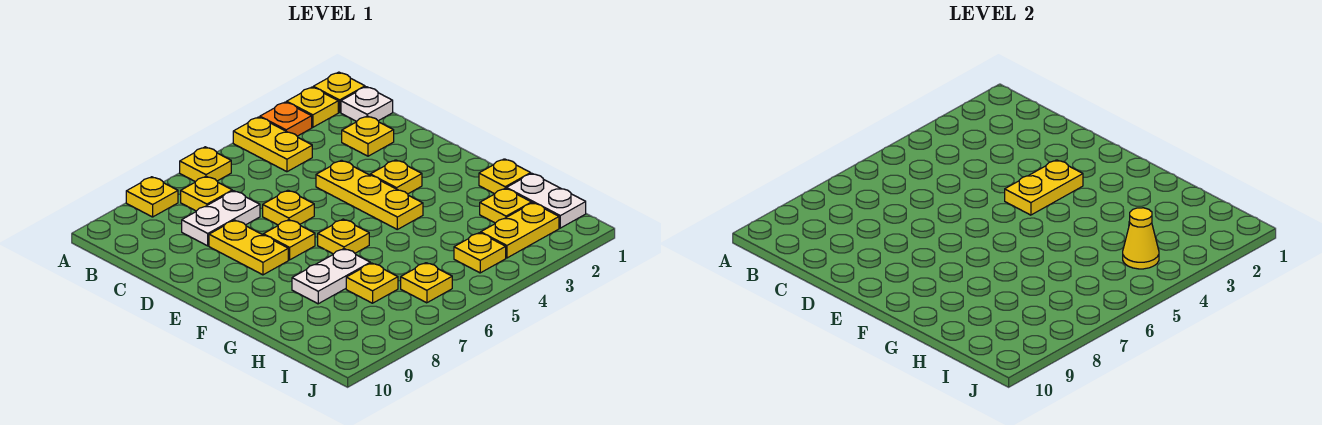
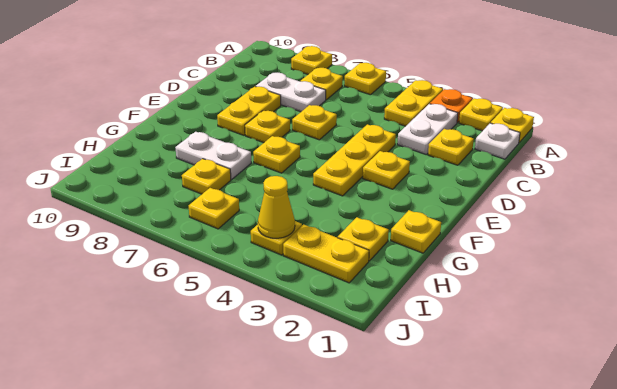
yellow 1x2 plate [1005,160,1083,215] -> none
white 1x2 plate [507,174,586,228] -> white 1x2 plate moved to [397,104,458,154]

